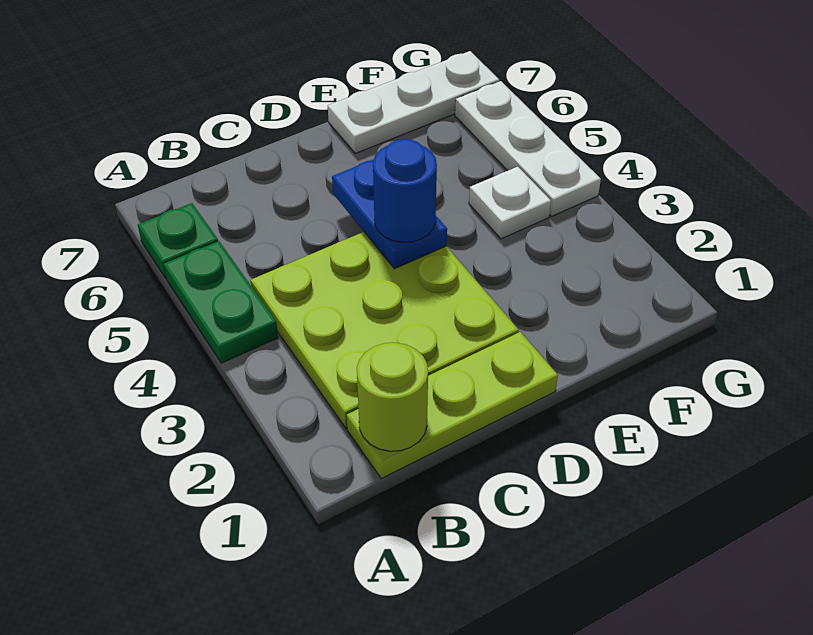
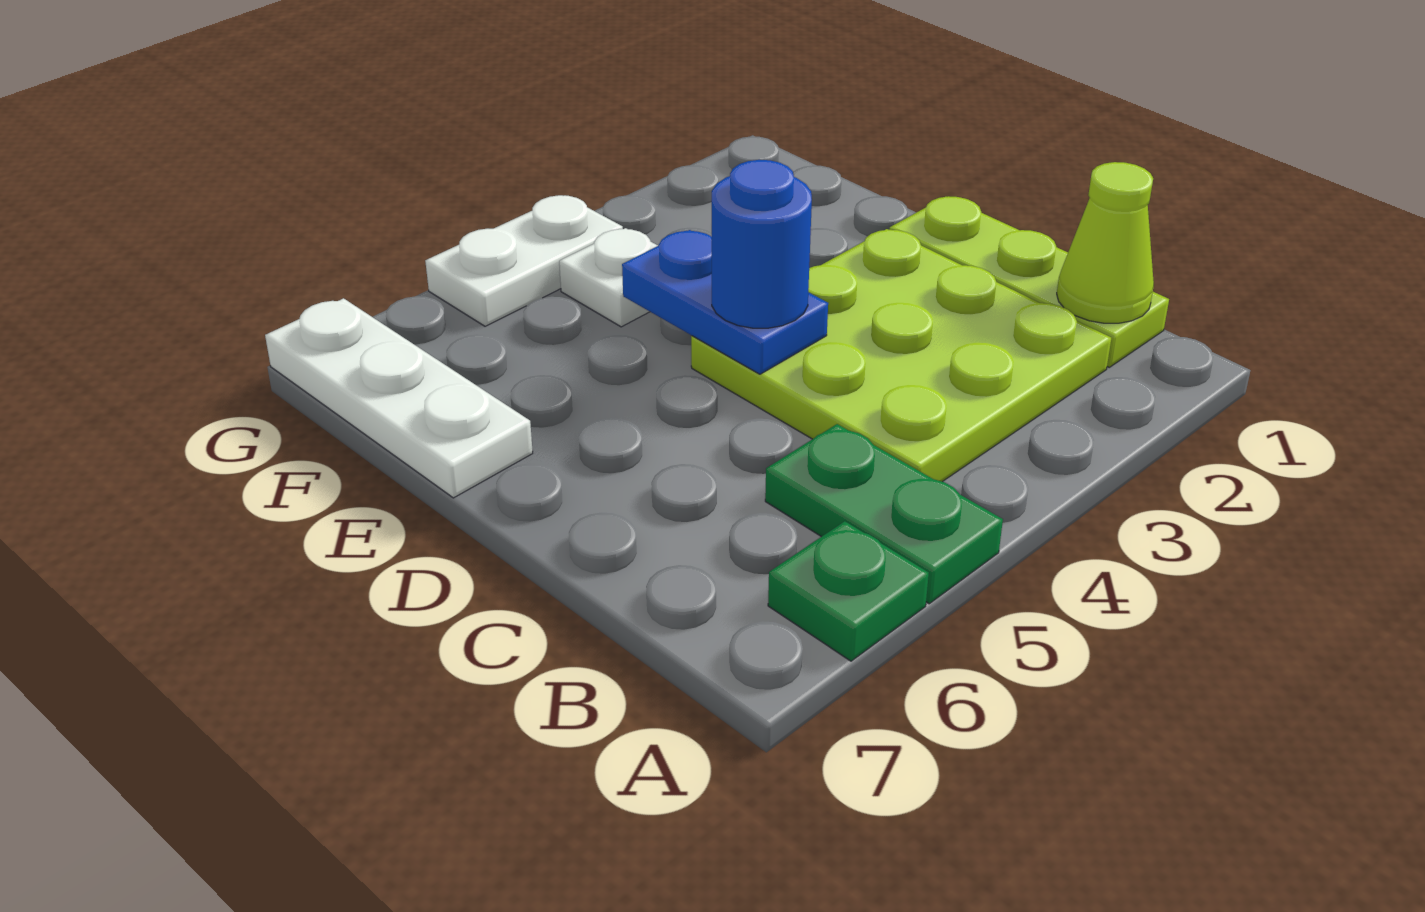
green 1x2 plate [164,241,278,363] -> green 1x2 plate turned to [765,424,1003,604]
lime 1x1 round brick [357,342,428,451] -> lime 1x1 cone [1057,162,1154,323]
blue 1x2 plate [332,160,447,269] -> blue 1x2 plate turned to [622,230,828,374]
white 1x3 plate [455,81,601,216] -> white 1x2 plate [425,195,623,326]

